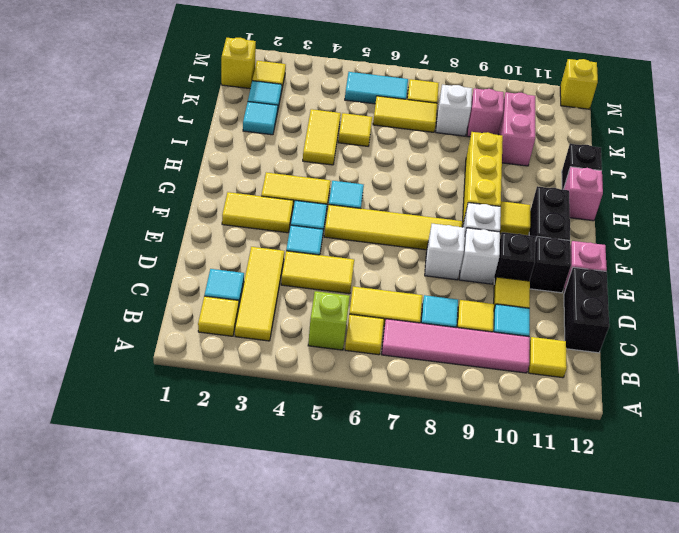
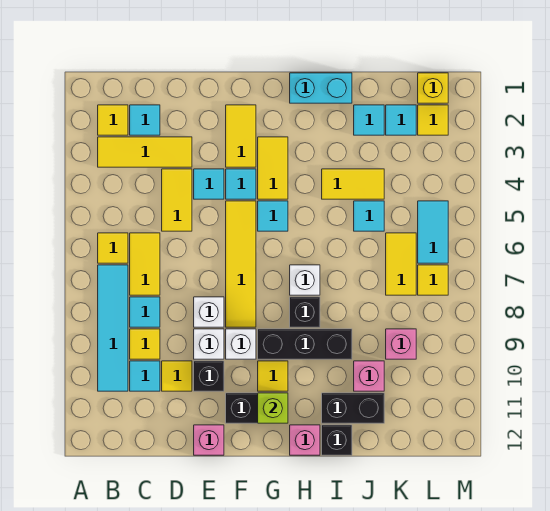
lime 1x1 brick [308,291,350,350] -> lime 1x1 brick moved to [258,393,288,423]
pink 1x4 tile [382,319,530,373] -> cyan 1x4 tile [98,265,128,391]
yellow 1x1 tile [529,337,567,378] -> none
black 1x2 brick [564,267,609,353] -> black 1x2 brick moved to [322,393,384,423]
black 1x1 brick [530,237,571,293] -> black 1x1 brick moved to [290,297,320,327]
yellow 1x3 brick [462,132,503,227] -> black 1x3 brick [258,329,352,359]
none -> cyan 1x2 brick [290,73,352,103]
yellow 1x1 tile [338,113,372,146] -> cyan 1x1 tile [354,201,384,231]
pink 1x2 brick [499,92,535,166] -> pink 1x1 brick [354,361,384,391]
white 1x1 brick [436,85,472,136] -> white 1x1 brick moved to [290,265,320,295]
yellow 1x1 brick [560,59,598,109] -> none

